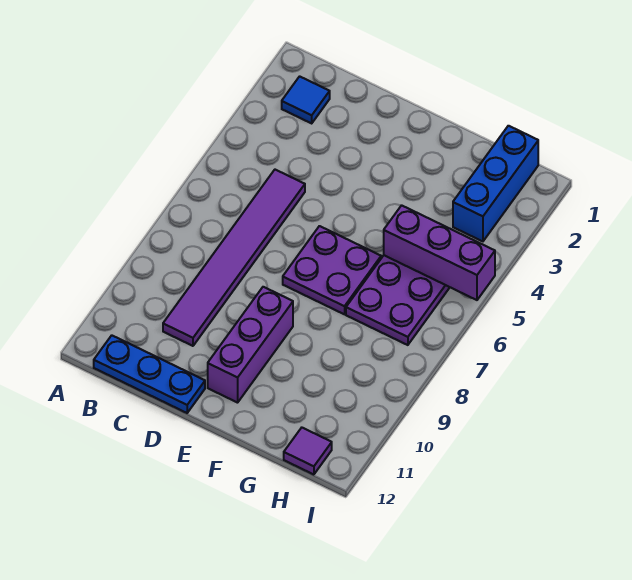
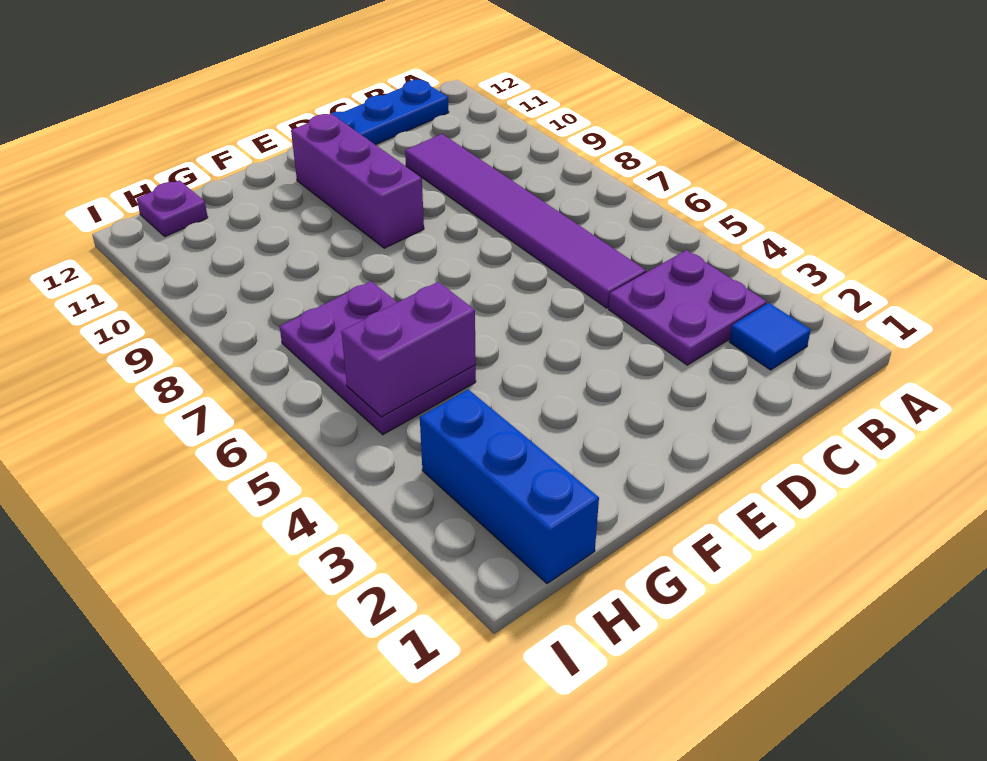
purple 2x2 plate [283,226,381,314] -> purple 2x2 plate moved to [609,250,767,365]
purple 1x3 brick [384,205,495,300] -> purple 1x2 brick [341,282,476,417]
purple 1x1 tile [284,428,332,475] -> purple 1x1 plate [137,180,208,236]

